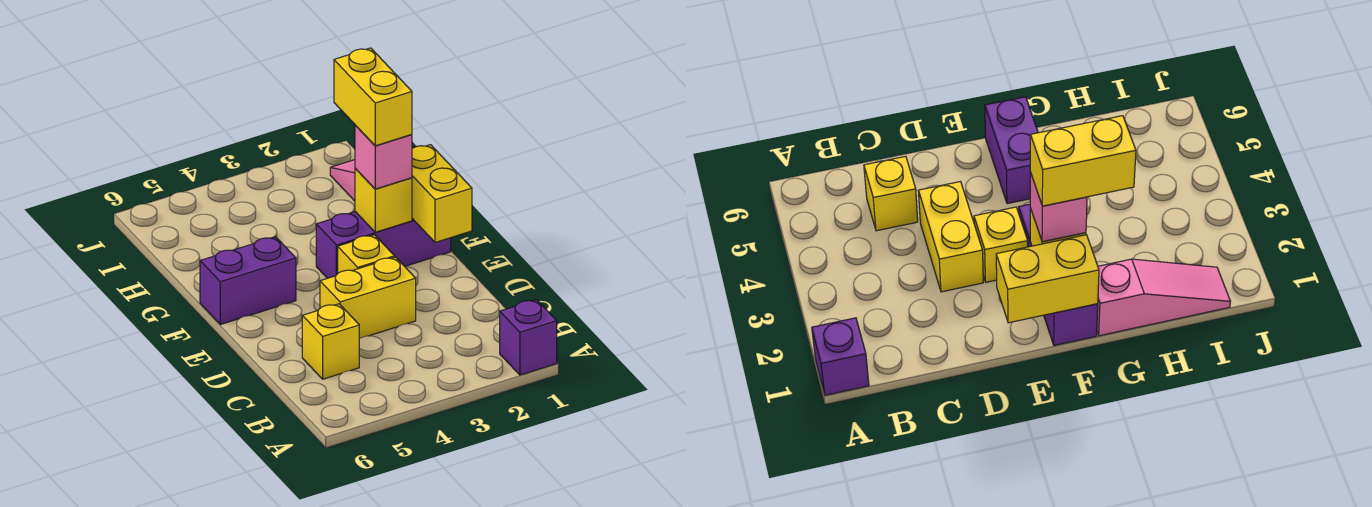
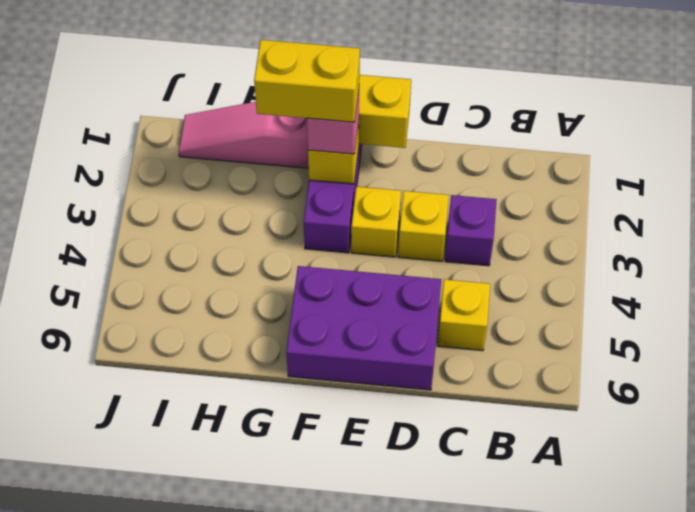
purple 1x1 brick [500,300,557,375] -> purple 1x1 brick moved to [445,195,497,266]
yellow 1x2 brick [320,257,416,339] -> yellow 1x1 brick [398,191,449,261]
purple 1x2 brick [200,237,296,324] -> purple 2x3 brick [286,266,441,390]

